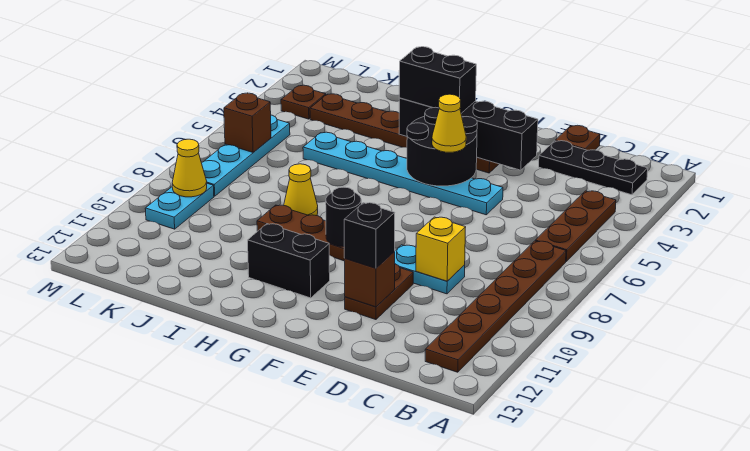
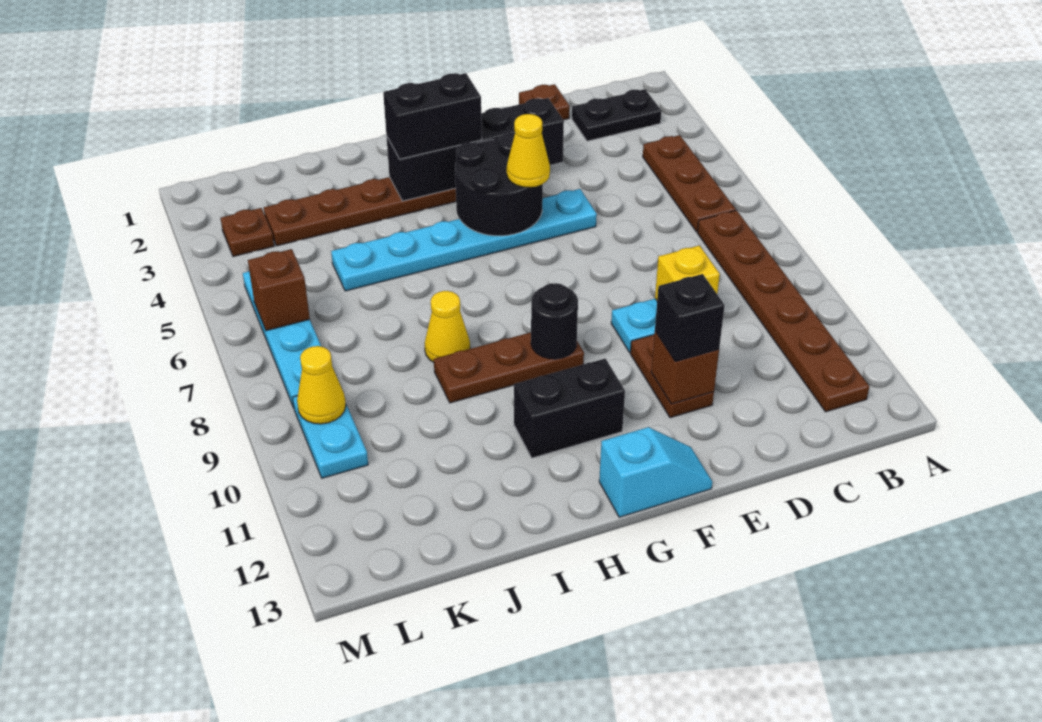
black 1x3 plate [539,141,648,195] -> black 1x2 plate [572,89,661,141]
none -> cyan 1x2 slope [599,427,712,517]

